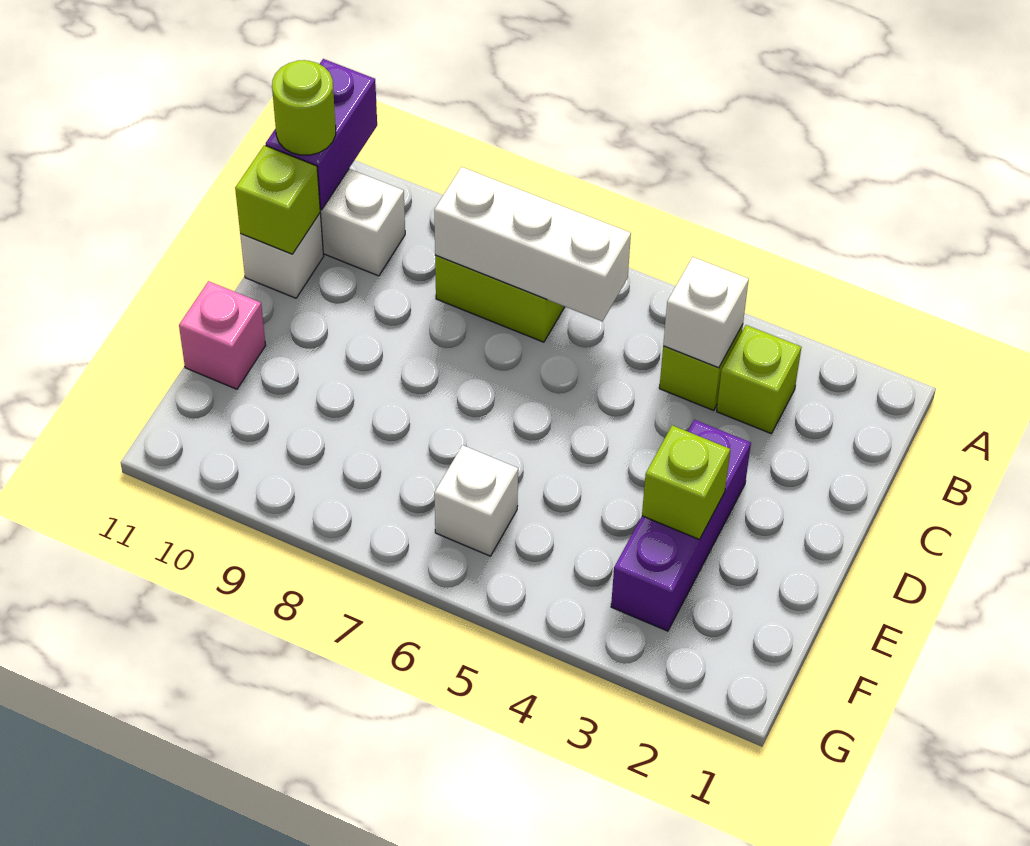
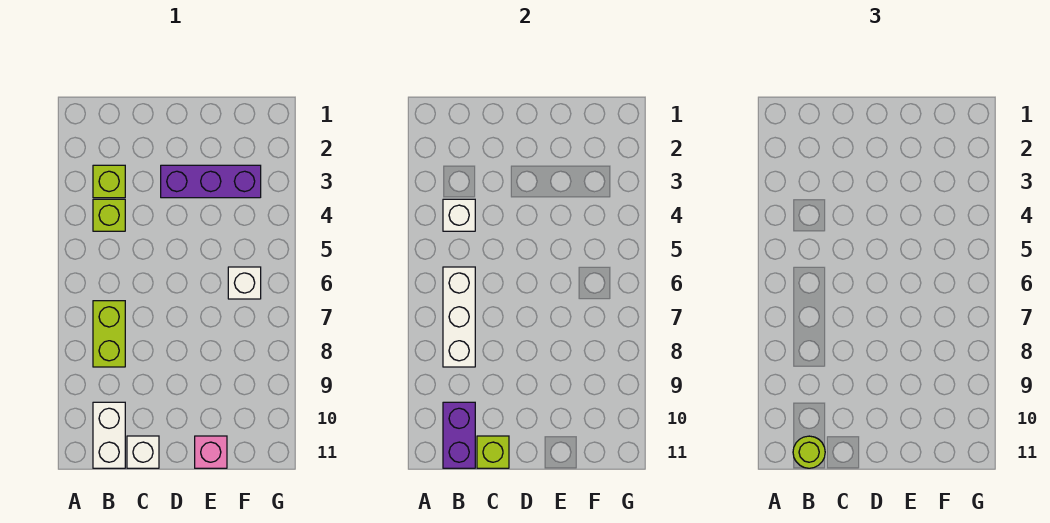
purple 1x2 brick [266,59,377,210] -> purple 1x2 brick turned to [443,402,475,468]
lime 1x1 brick [642,425,730,540] -> none

